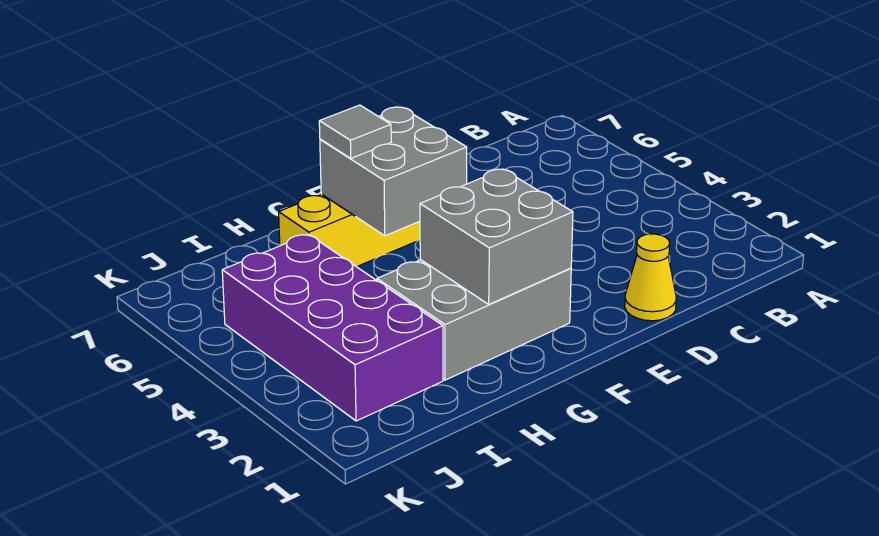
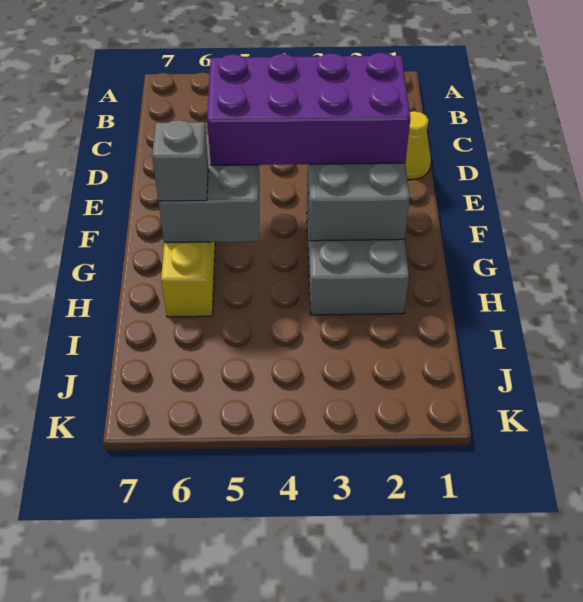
grey 1x1 tile [319,105,391,158] -> grey 1x1 brick [152,120,208,201]
purple 2x4 brick [222,234,443,421] -> purple 2x4 brick moved to [207,53,410,165]

